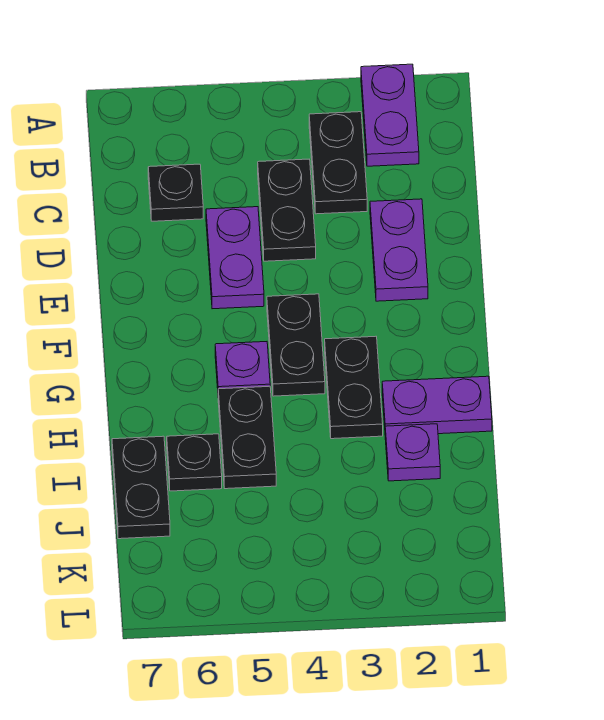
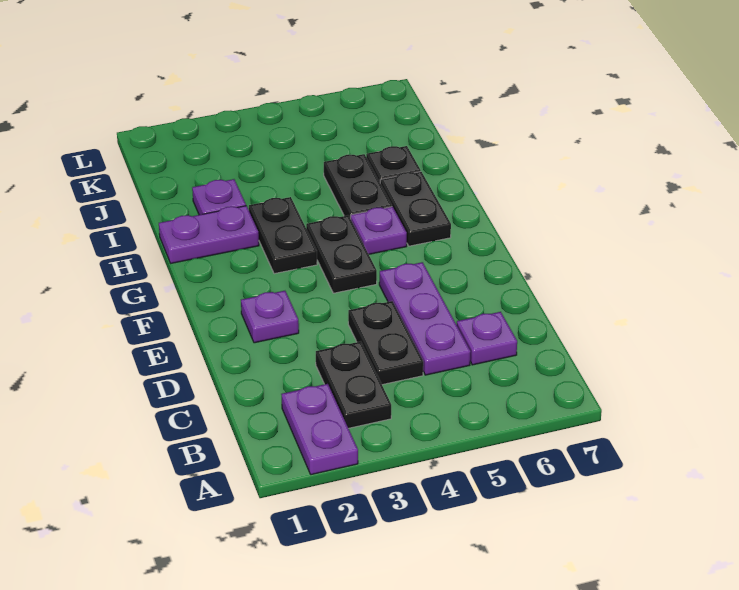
black 1x1 plate [148,164,203,221] -> purple 1x1 plate [457,312,517,365]
purple 1x2 plate [370,199,428,301] -> purple 1x1 plate [241,291,299,343]
purple 1x2 plate [206,207,264,309] -> purple 1x3 plate [379,262,471,375]
black 1x2 plate [112,436,170,539] -> black 1x2 plate moved to [380,172,451,246]

